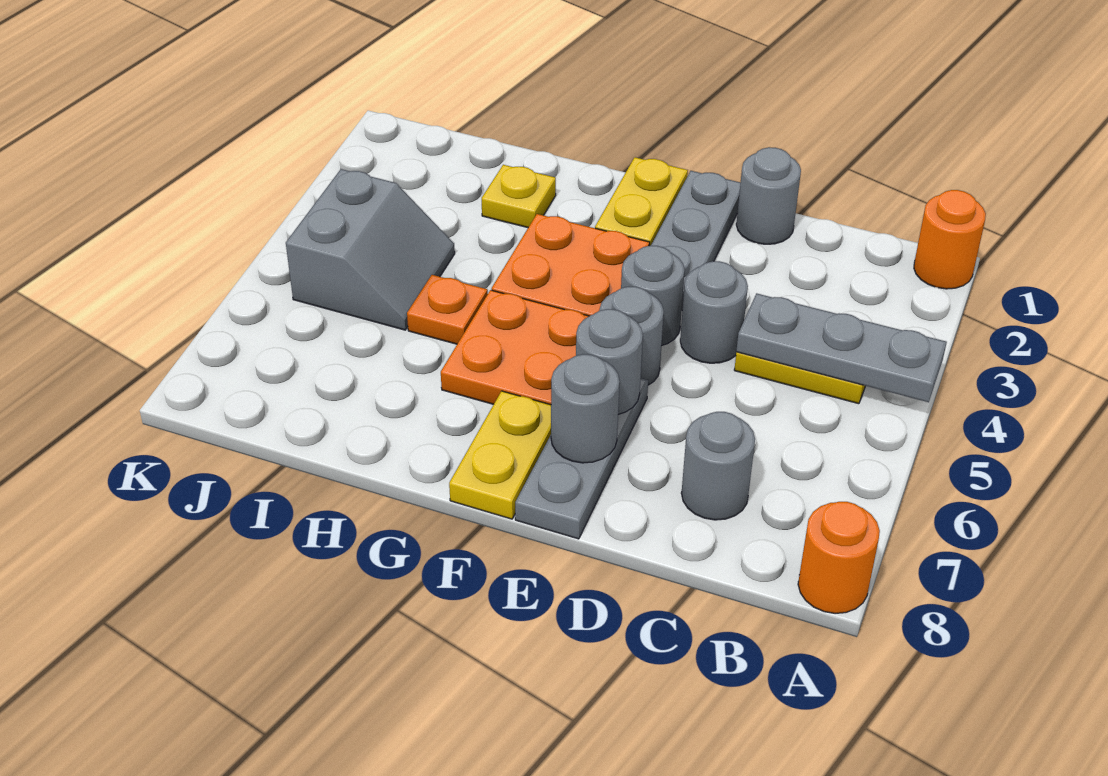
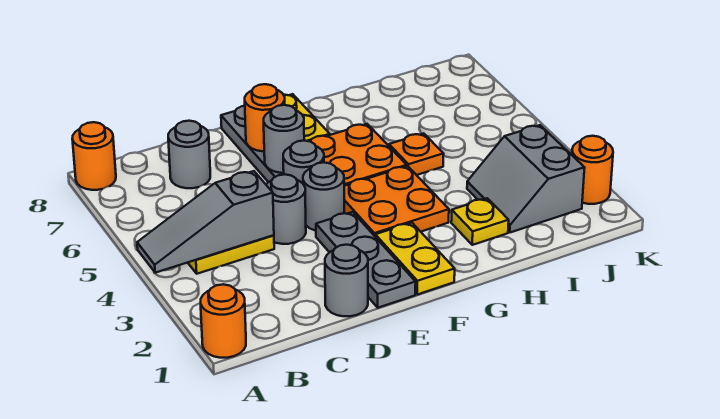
grey 1x3 plate [736,293,947,402] -> grey 1x3 slope [137,171,274,273]
grey 1x1 round brick [551,354,620,463] -> orange 1x1 round brick [245,84,285,151]
grey 2x2 slope [286,169,455,330] -> grey 2x2 slope moved to [467,125,585,232]
none -> orange 1x1 round brick [572,136,613,204]

